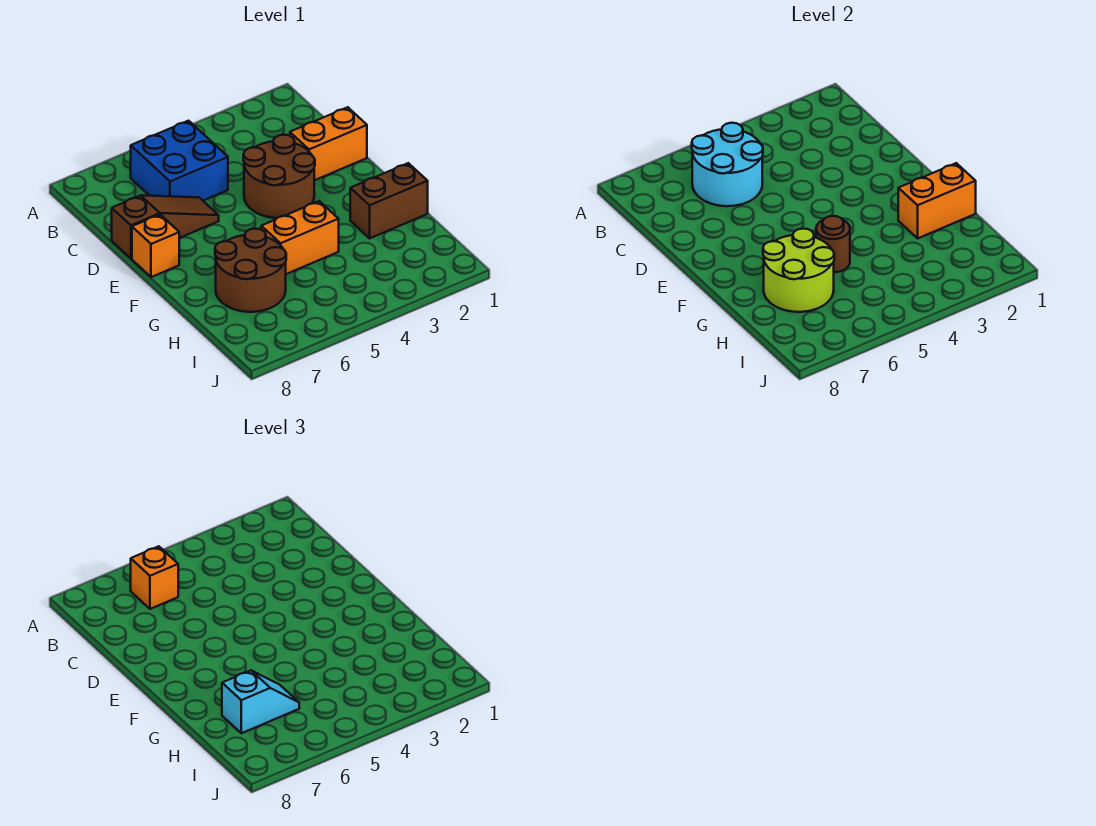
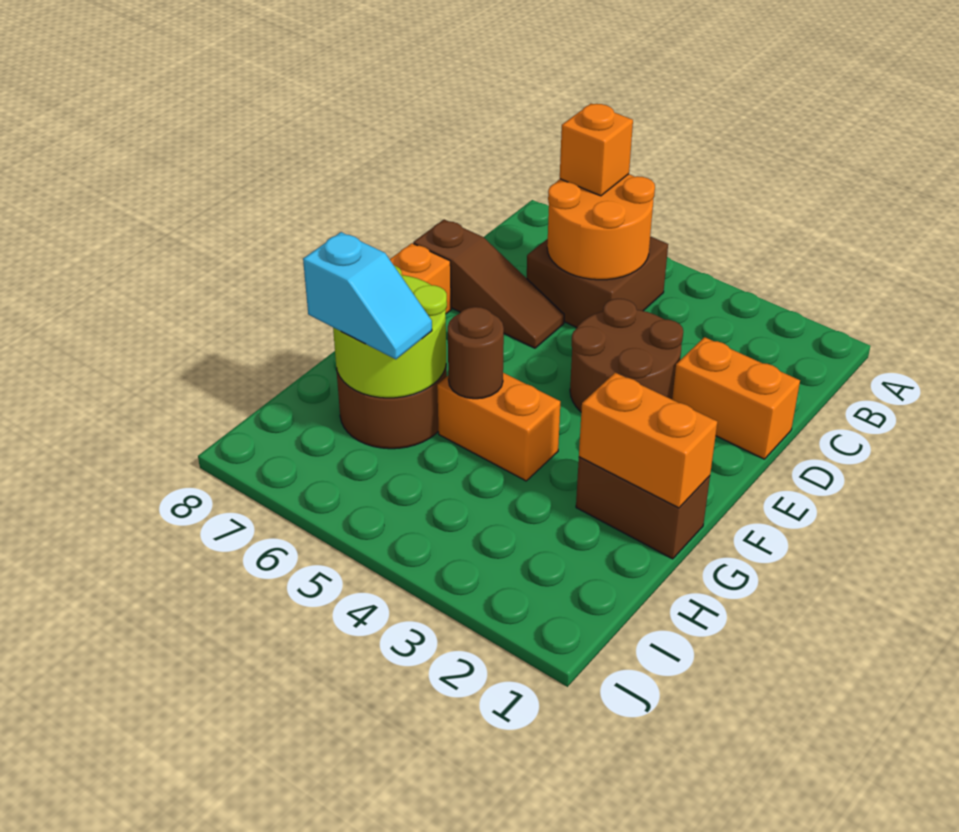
blue 2x2 brick [131,121,228,201] -> brown 2x2 brick [527,236,668,328]
cyan 2x2 round brick [692,123,763,206] -> orange 2x2 round brick [547,174,655,280]

